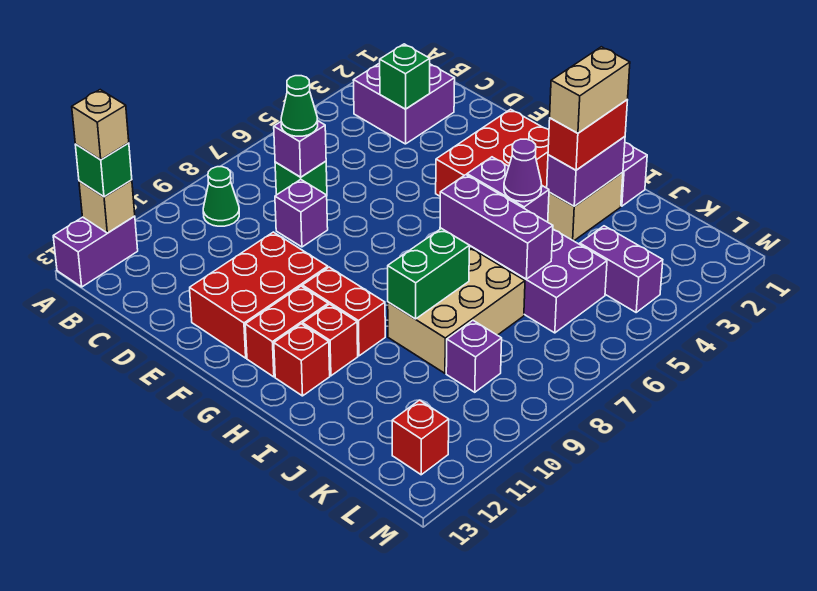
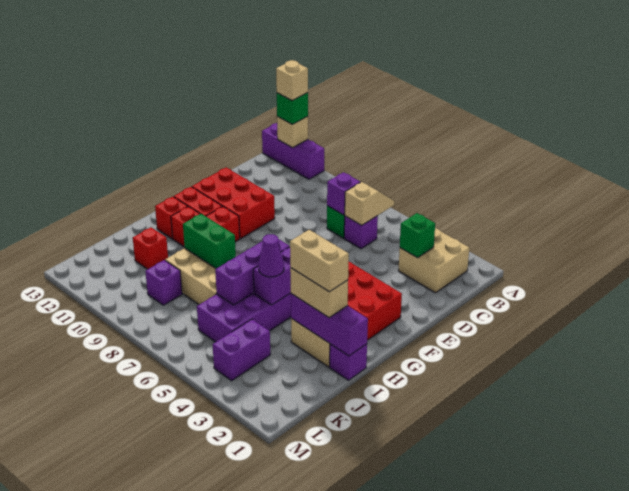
purple 1x2 brick [53,216,138,287] -> purple 1x3 brick [262,123,324,179]
purple 2x2 brick [353,63,455,144] -> tan 2x2 brick [398,228,469,293]
none -> tan 1x2 slope [345,182,394,225]
green 1x1 cone [203,167,239,226] -> none
green 1x1 cone [281,76,318,136] -> none
purple 1x1 brick [275,179,328,247] -> purple 1x1 brick moved to [344,216,378,249]
purple 1x2 brick [547,136,625,206] -> purple 1x3 brick [291,294,368,356]
red 1x2 brick [548,100,627,170] -> tan 1x2 brick [290,268,348,317]
red 1x1 brick [392,400,449,475] -> red 1x1 brick moved to [133,228,168,269]

